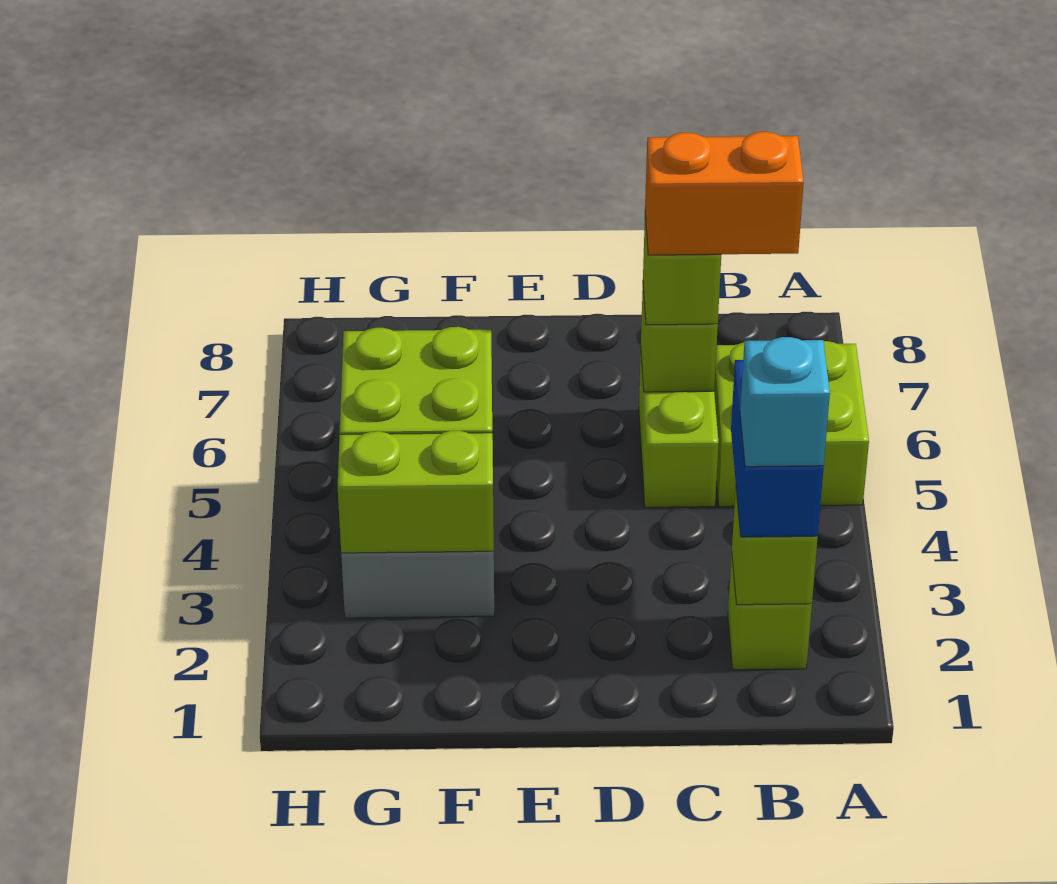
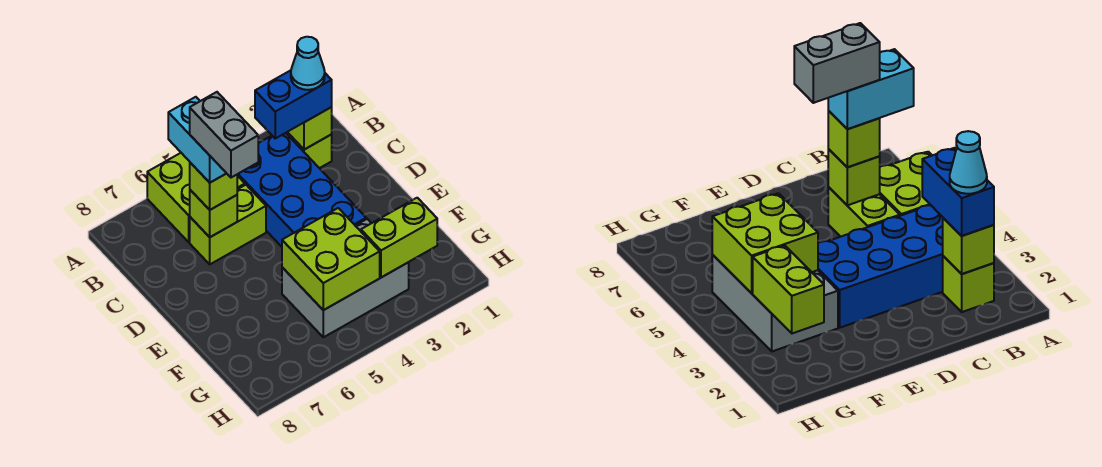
cyan 1x1 brick [740,337,830,467] -> cyan 1x1 cone [291,37,325,90]
none -> blue 2x4 brick [237,133,366,247]
orange 1x2 brick [645,132,804,255] -> cyan 1x2 brick [168,97,226,183]
none -> grey 1x2 brick [190,92,258,178]
lime 1x2 brick [338,431,494,553] -> lime 1x2 brick turned to [361,198,437,277]

